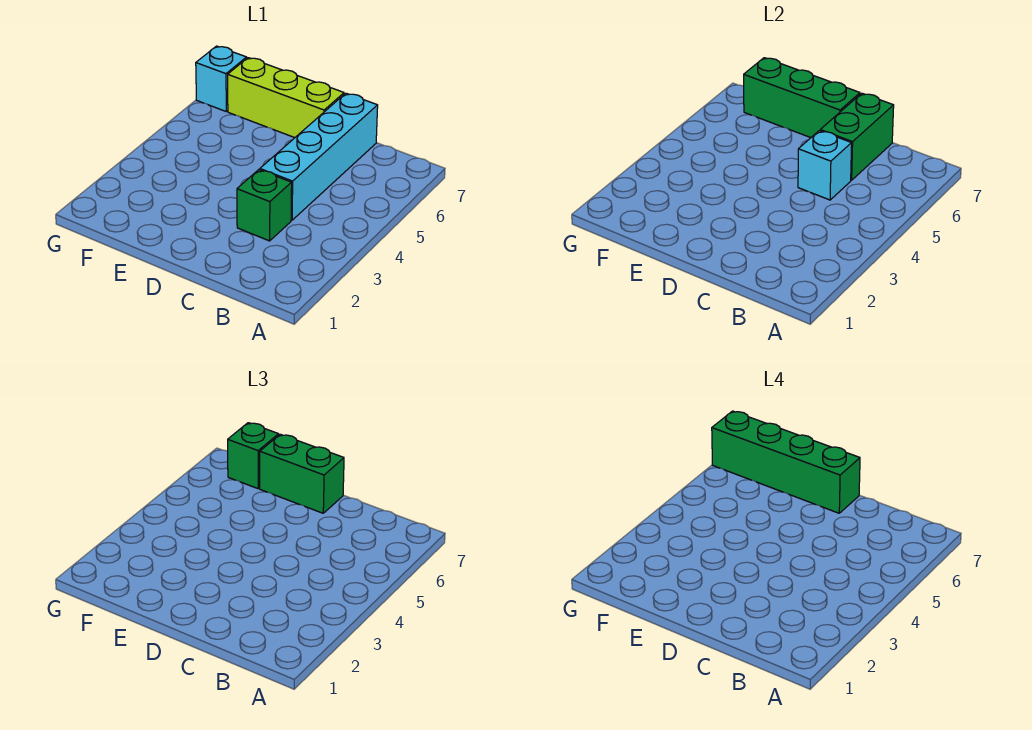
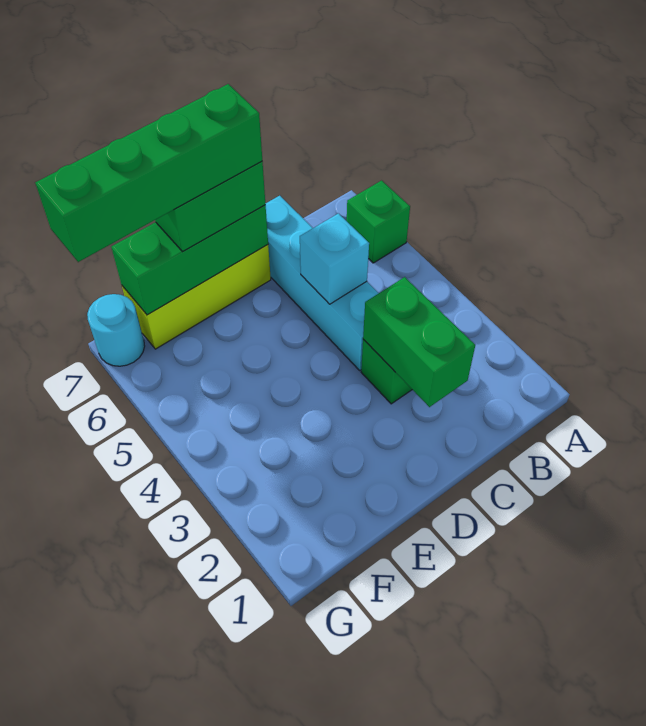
green 1x2 brick [820,93,894,180] -> green 1x2 brick moved to [363,277,475,407]
green 1x1 brick [228,423,279,489] -> green 1x1 brick moved to [347,181,410,263]
cyan 1x1 brick [196,46,247,111] -> cyan 1x1 round brick [87,294,145,366]

